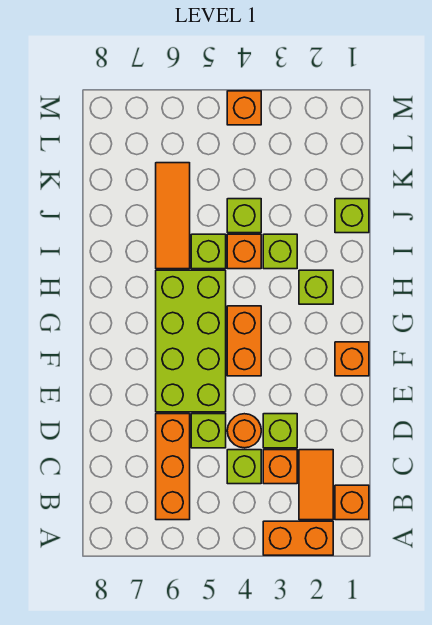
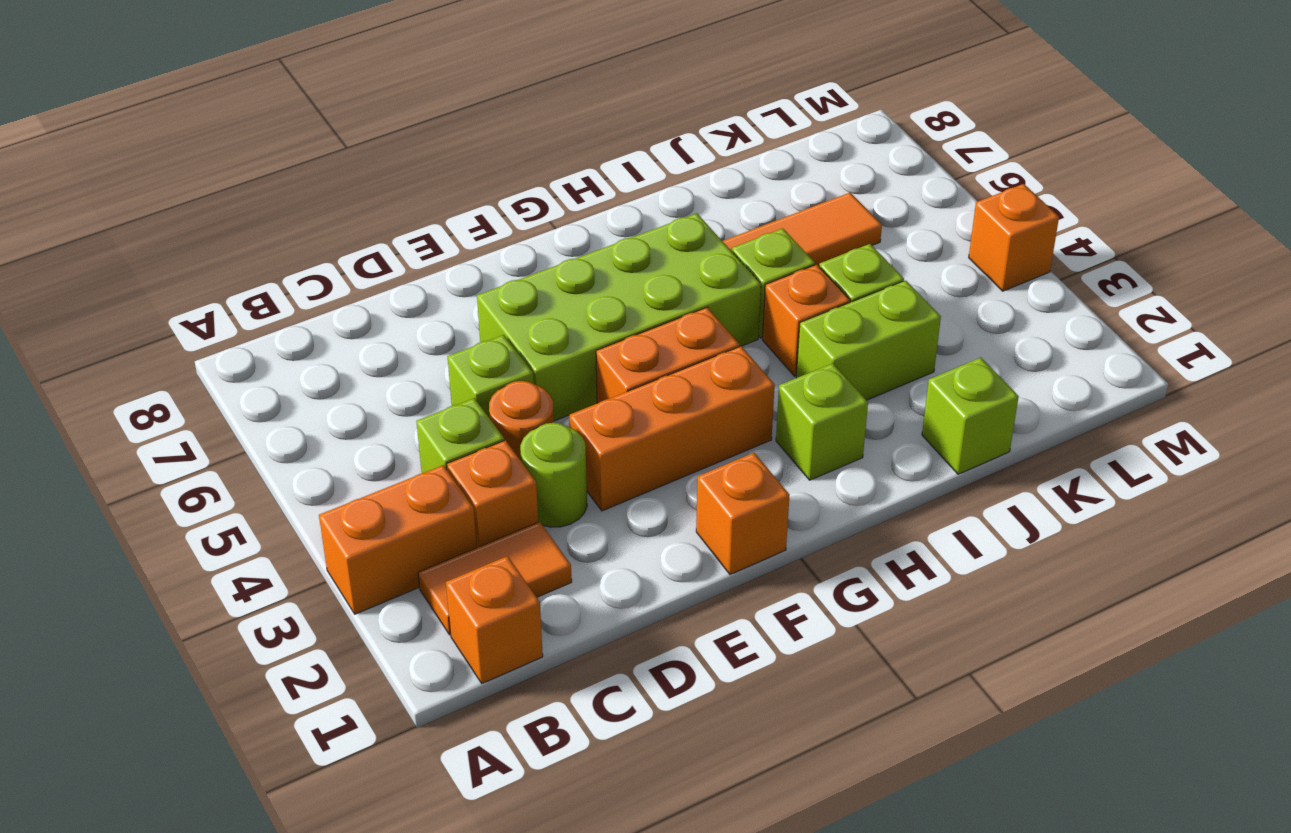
orange 1x2 brick [263,521,333,555] -> orange 1x2 brick turned to [319,465,477,614]
orange 1x3 brick [156,414,190,520] -> orange 1x3 brick moved to [569,346,775,511]
lime 1x1 brick [263,414,297,448] -> lime 1x1 round brick [520,423,587,527]
lime 1x1 brick [263,234,297,269] -> lime 1x2 brick [796,280,941,400]

